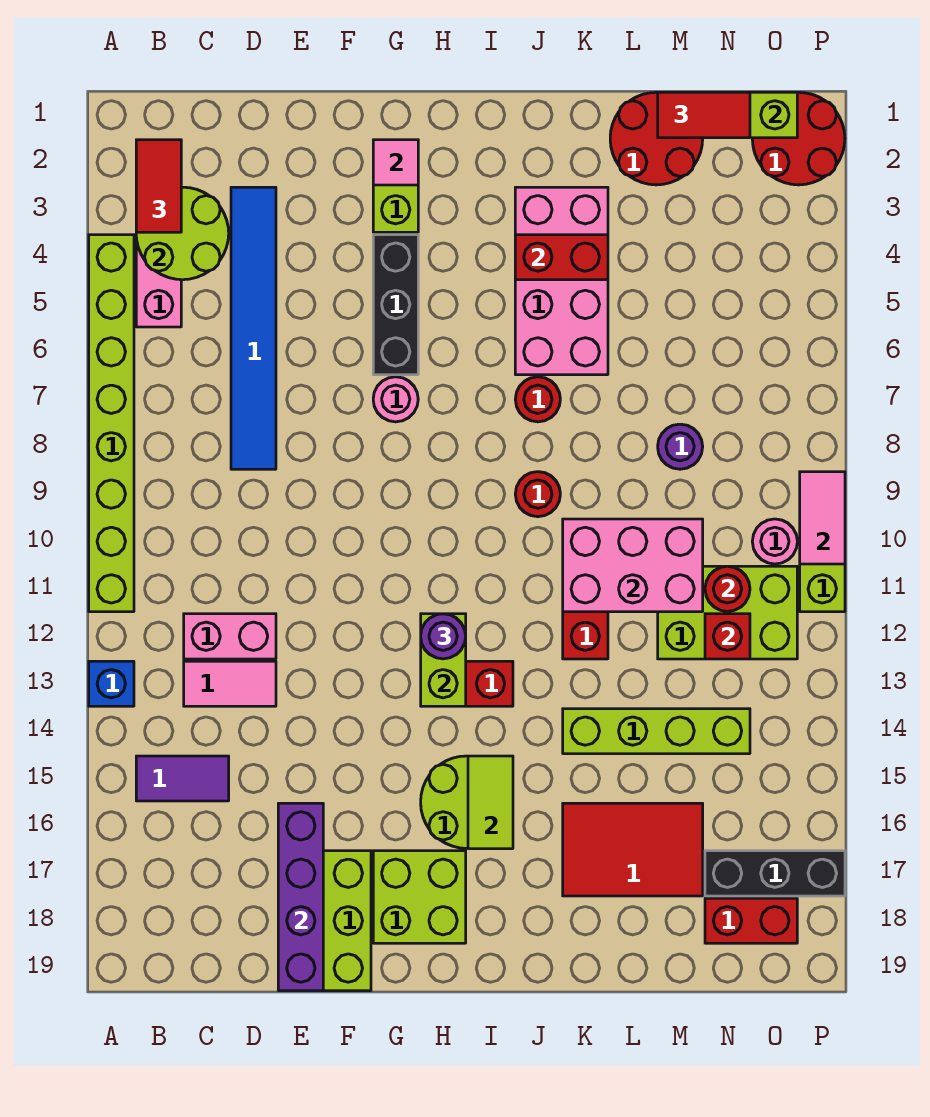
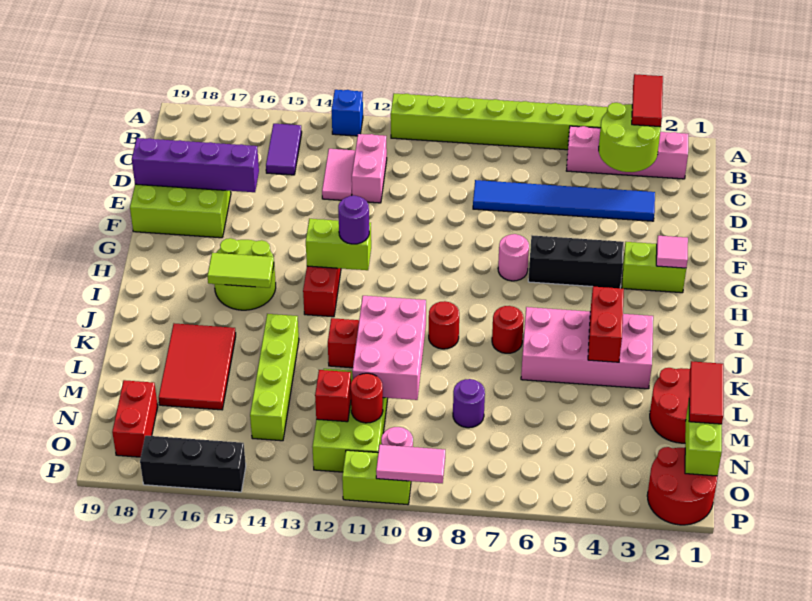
red 1x2 tile [136,140,181,232] -> red 1x2 tile turned to [632,74,663,127]
lime 2x2 brick [373,851,466,943] -> none
black 1x3 brick [705,851,845,896] -> black 1x3 brick turned to [140,436,246,492]

